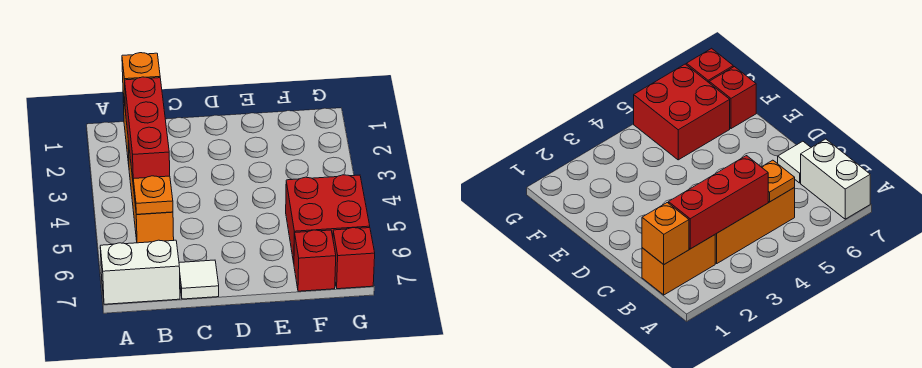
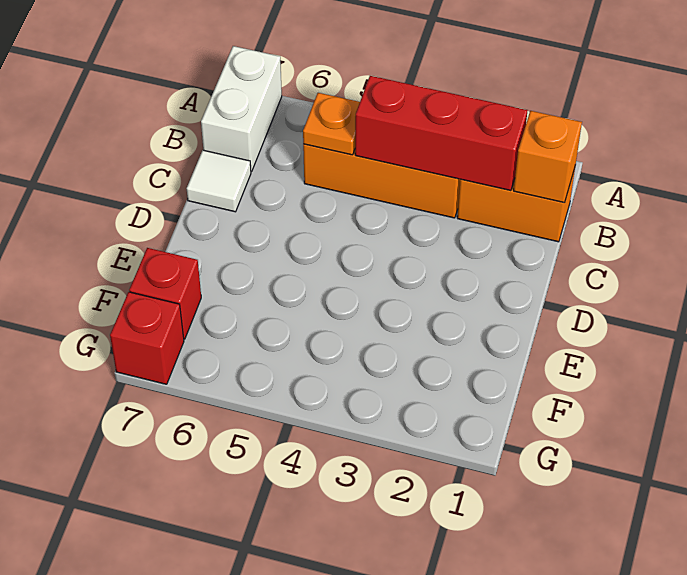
red 2x2 brick [286,175,370,262] -> none

